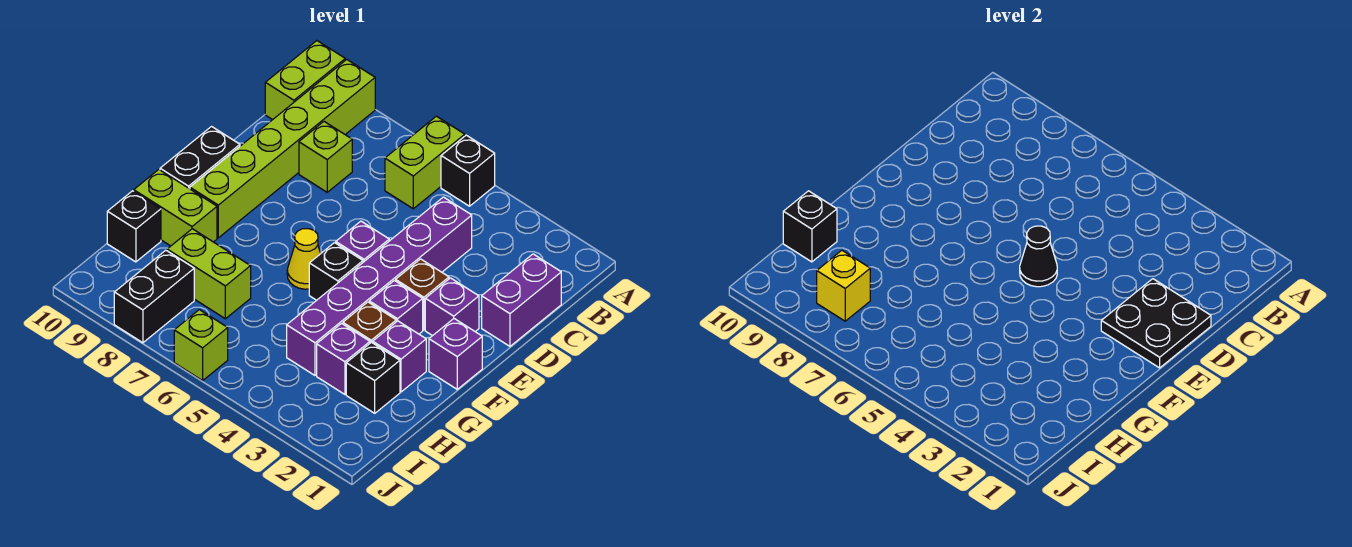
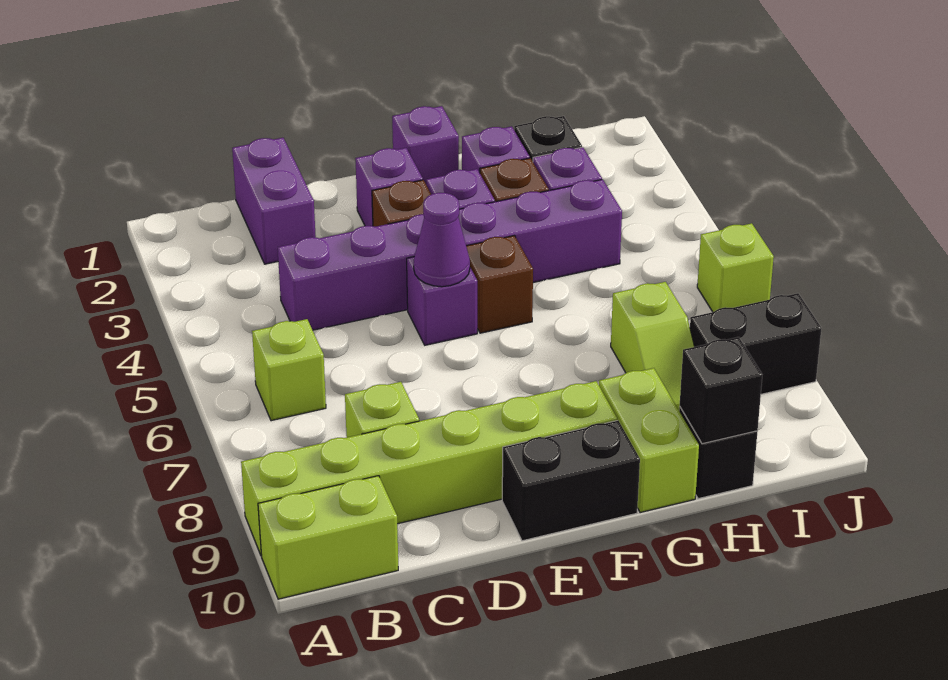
black 1x1 brick [441,135,495,206] -> none
lime 1x2 brick [385,116,465,209] -> lime 1x1 brick [252,319,326,421]
purple 1x2 brick [482,254,561,346] -> purple 1x2 brick turned to [232,138,316,264]
black 2x2 plate [1101,279,1211,368] -> none
black 1x1 cone [1020,226,1057,287] -> purple 1x1 cone [414,193,470,287]
black 1x1 brick [309,243,363,300] -> brown 1x1 brick [466,235,533,333]
yellow 1x1 cone [287,229,321,289] -> none
lime 1x2 brick [167,229,251,319] -> lime 1x2 slope [611,282,694,410]
yellow 1x1 brick [817,250,870,321] -> none

